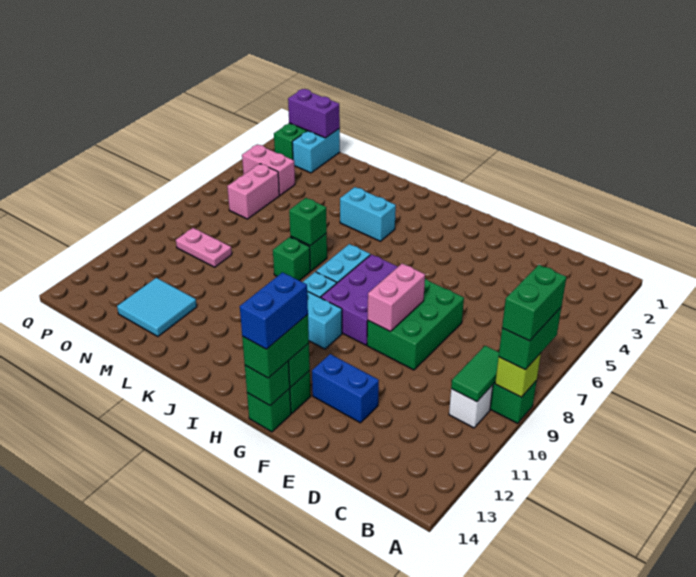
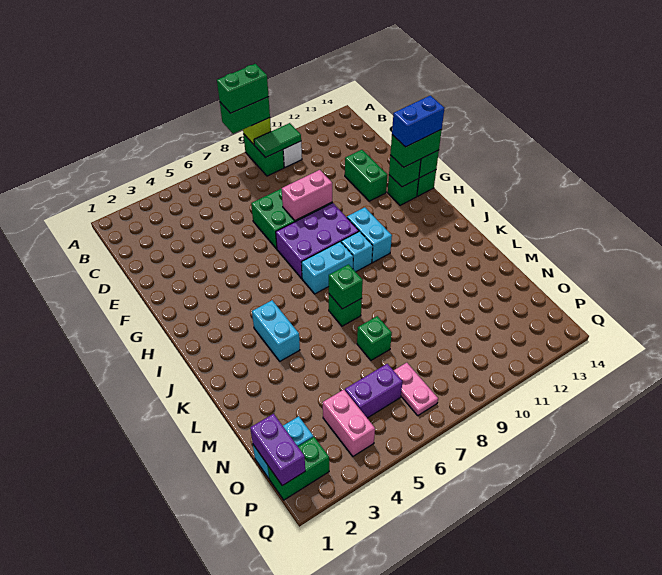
blue 1x2 brick [312,354,379,423] -> green 1x2 brick [345,150,387,201]
green 1x1 brick [273,237,310,281] -> green 1x1 brick moved to [357,316,392,360]
cyan 2x2 tile [117,278,197,337] -> none
pink 1x2 plate [176,228,232,267] -> pink 1x2 plate moved to [393,363,438,415]
pink 1x2 brick [227,164,279,219] -> purple 1x2 brick [345,364,402,418]

